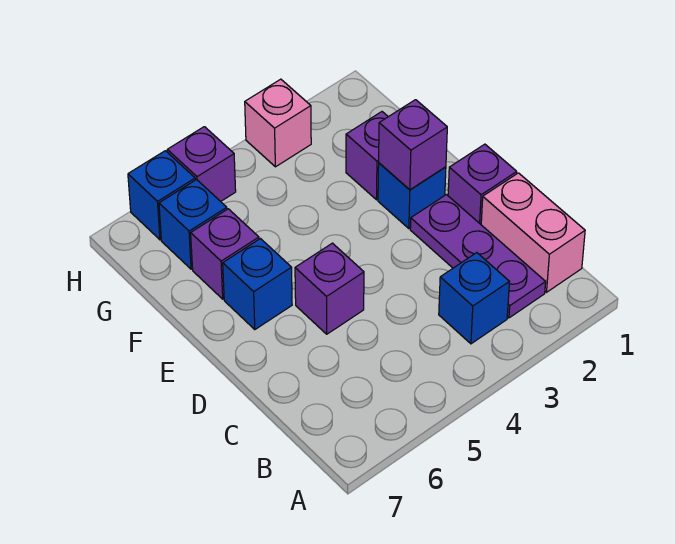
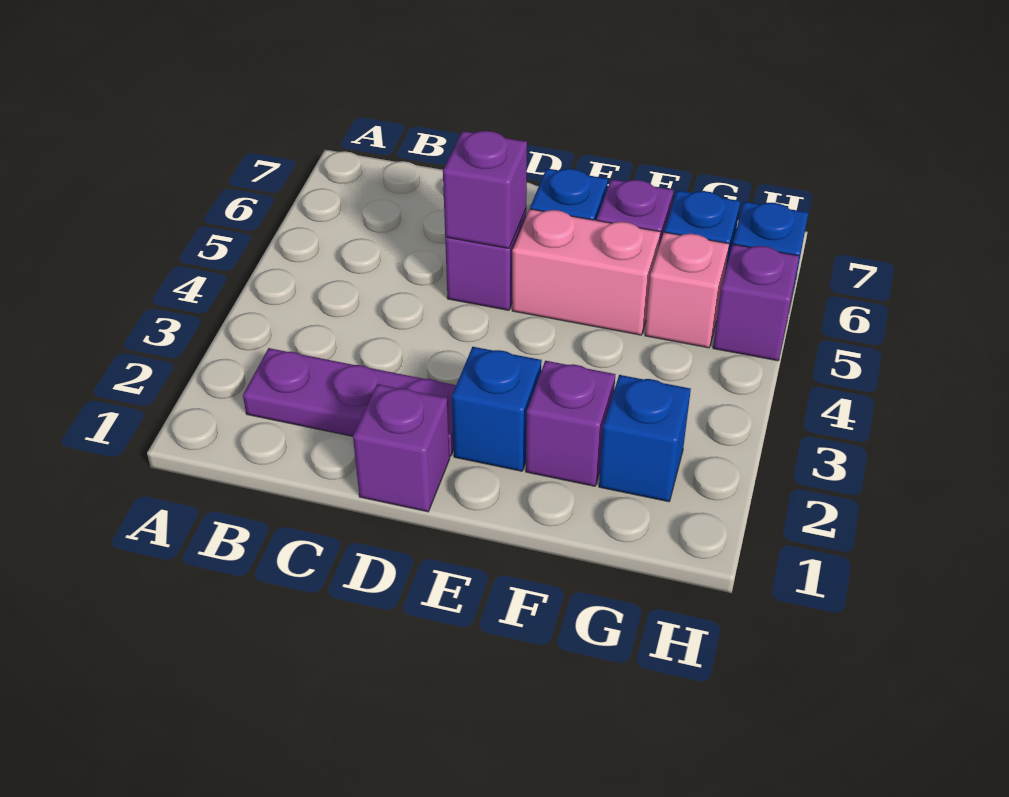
pink 1x2 brick [481,173,585,292] -> pink 1x2 brick moved to [512,209,660,335]
blue 1x1 brick [439,253,509,344] -> blue 1x1 brick moved to [599,375,691,502]
purple 1x1 brick [379,100,447,190] -> purple 1x1 brick moved to [443,131,527,248]
pink 1x1 brick [245,79,311,167] -> pink 1x1 brick moved to [645,232,729,348]

